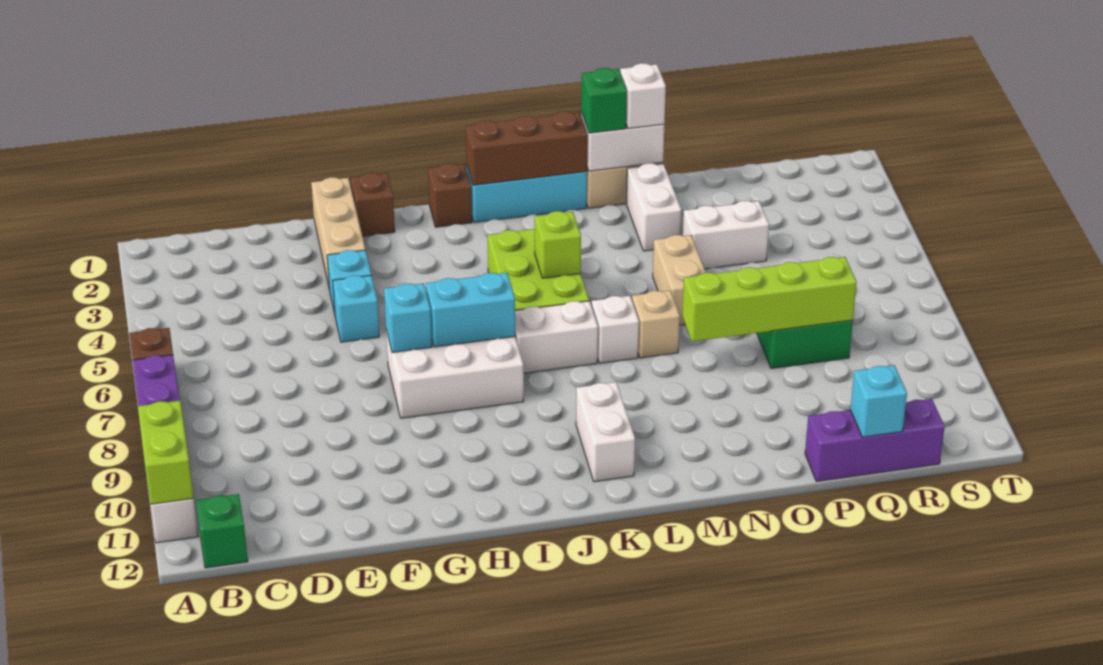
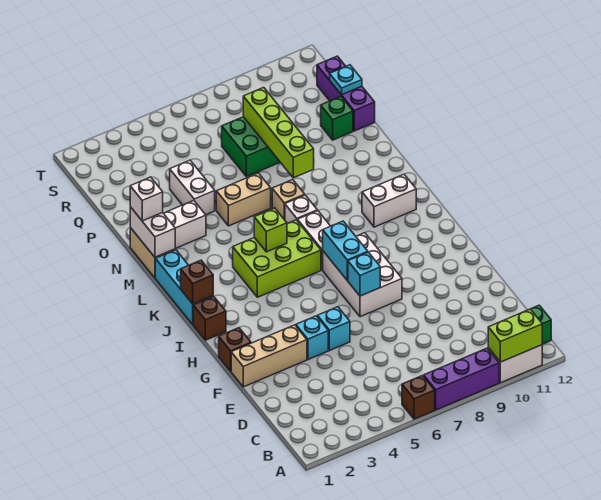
brown 1x3 brick [466,111,587,185] -> brown 1x1 brick [181,260,213,304]
green 1x1 brick [581,68,627,133] -> green 1x1 brick moved to [321,97,353,140]
cyan 1x1 brick [850,365,907,437] -> cyan 1x1 plate [330,65,362,95]

